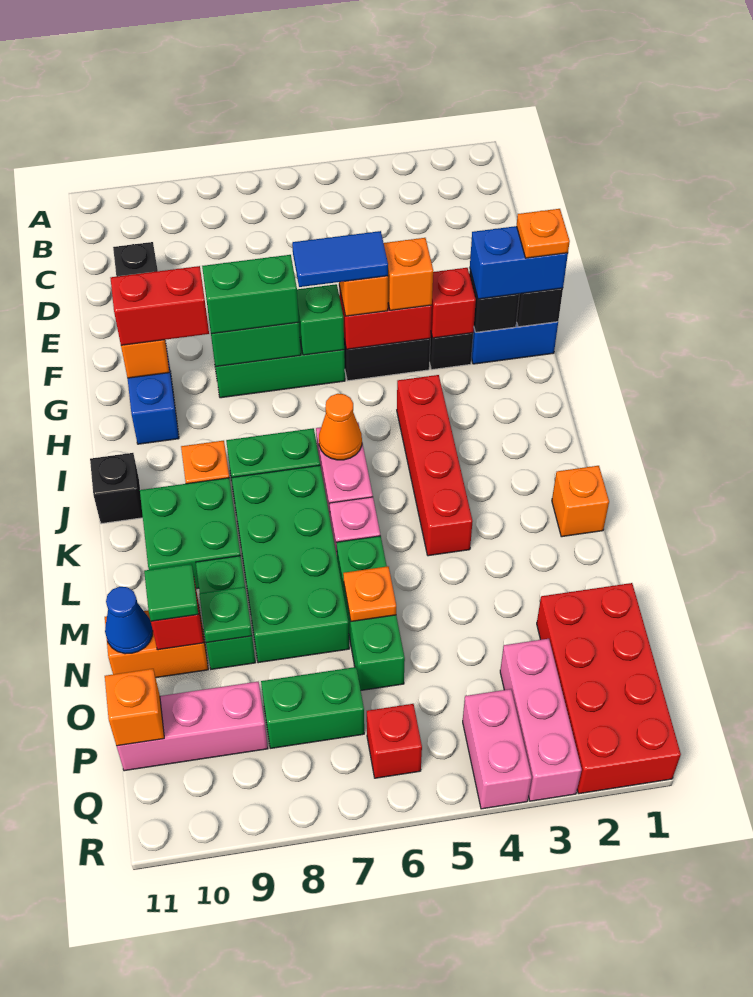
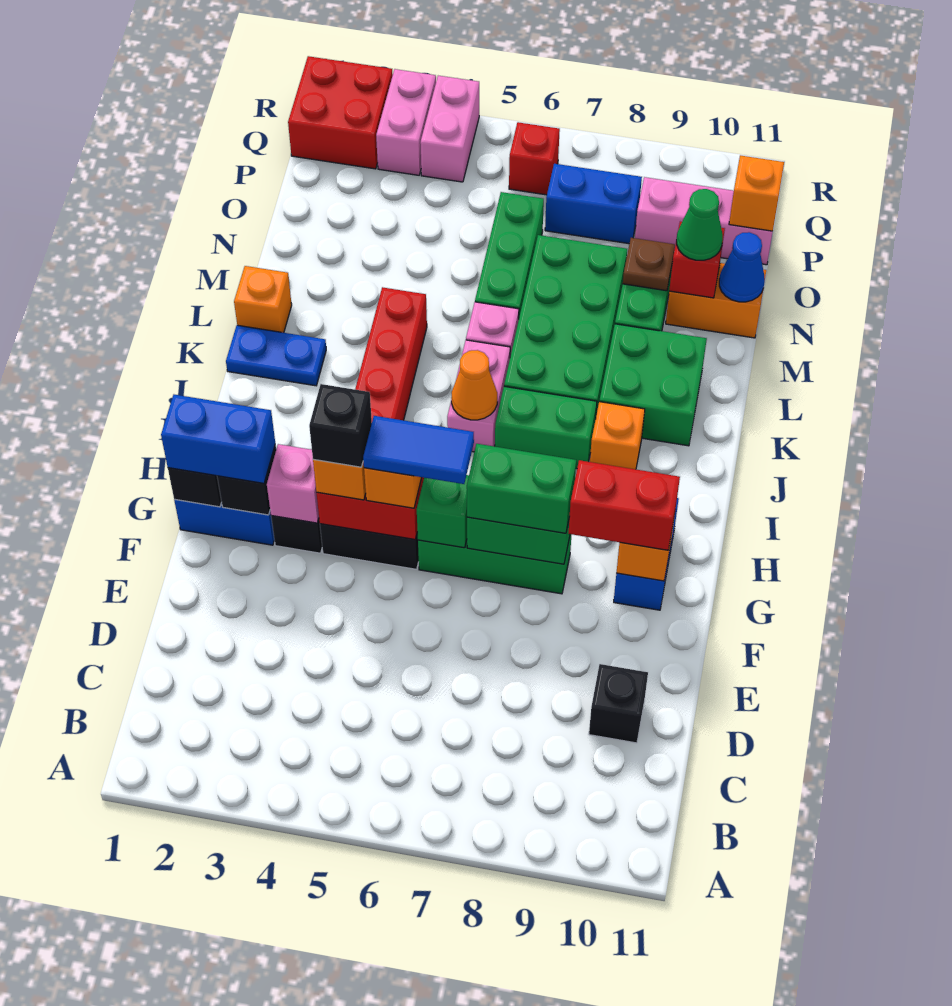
orange 1x1 plate [517,209,570,258] -> none
red 1x1 brick [431,268,476,338] -> pink 1x1 brick [267,444,319,523]
black 1x1 brick [90,453,143,524] -> black 1x1 brick moved to [309,384,372,467]
none -> blue 1x2 plate [226,325,326,386]
orange 1x1 plate [343,566,396,621] -> none
green 1x1 plate [199,587,252,643] -> brown 1x1 plate [623,238,675,291]
green 1x1 tile [144,564,199,621] -> green 1x1 cone [677,189,723,260]
red 2x4 brick [537,583,681,794] -> red 2x2 brick [288,56,393,169]
pink 1x3 brick [500,639,582,801] -> pink 1x2 brick [376,69,436,175]
green 1x2 brick [261,667,364,748] -> blue 1x2 brick [545,164,642,244]

